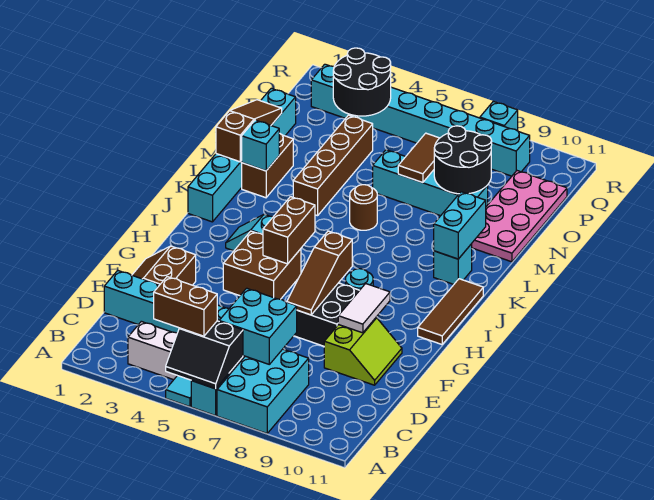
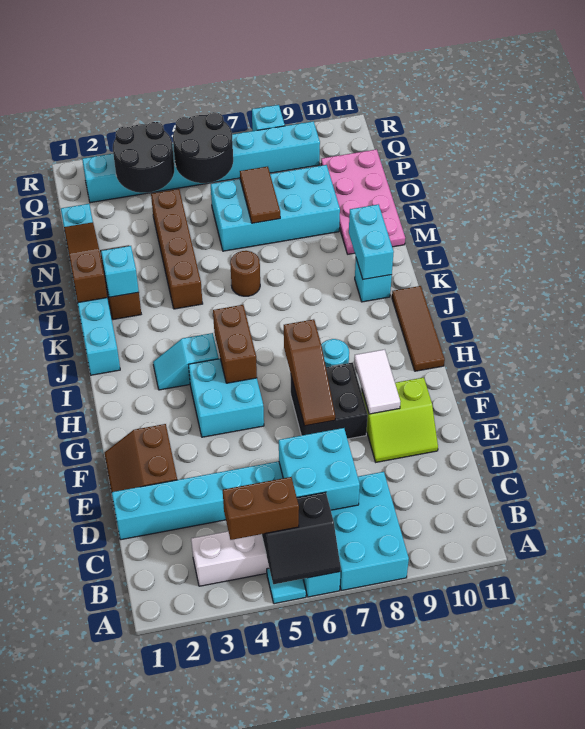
lime 2x2 slope [324,318,402,385] -> lime 2x2 slope turned to [362,378,438,462]
brown 2x2 brick [223,231,301,299] -> cyan 2x2 brick [189,359,264,437]
cyan 1x4 brick [373,150,488,216] -> cyan 2x4 brick [211,165,340,251]
black 2x2 round brick [434,126,492,194] -> black 2x2 round brick moved to [173,112,233,183]

